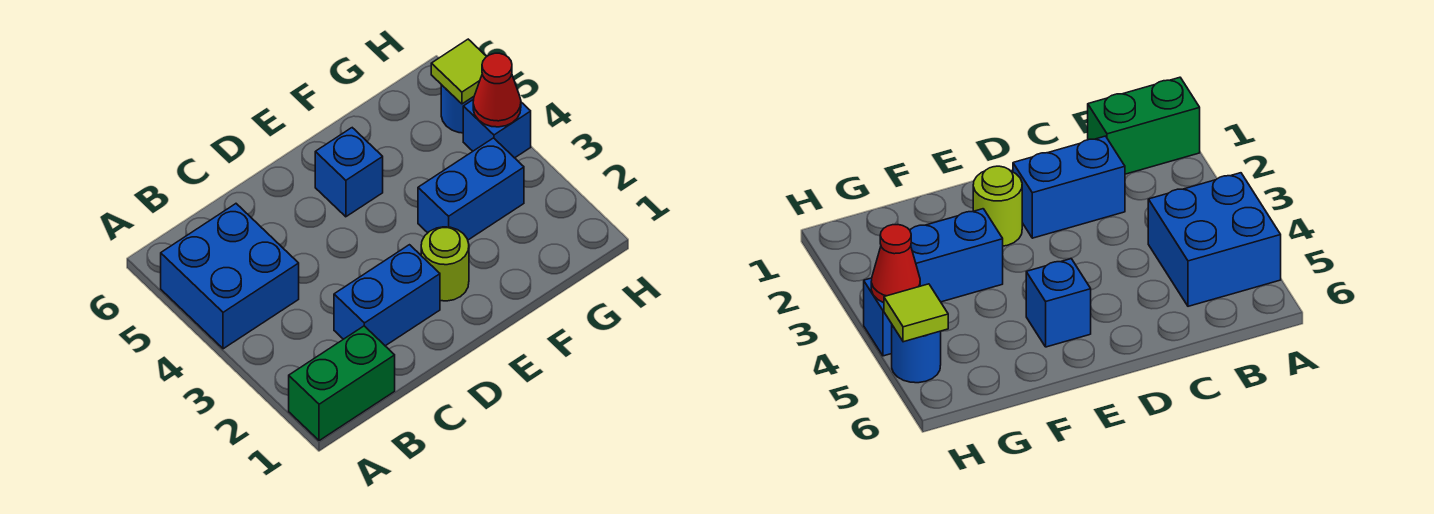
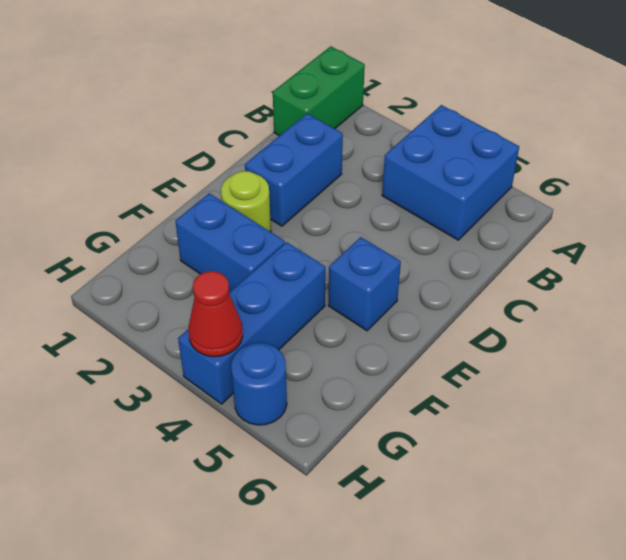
blue 1x2 brick [418,138,524,240] -> blue 1x2 brick turned to [175,193,285,293]
blue 1x1 brick [463,99,531,158] -> blue 1x3 brick [178,242,325,404]
lime 1x1 tile [431,39,487,104] -> none

